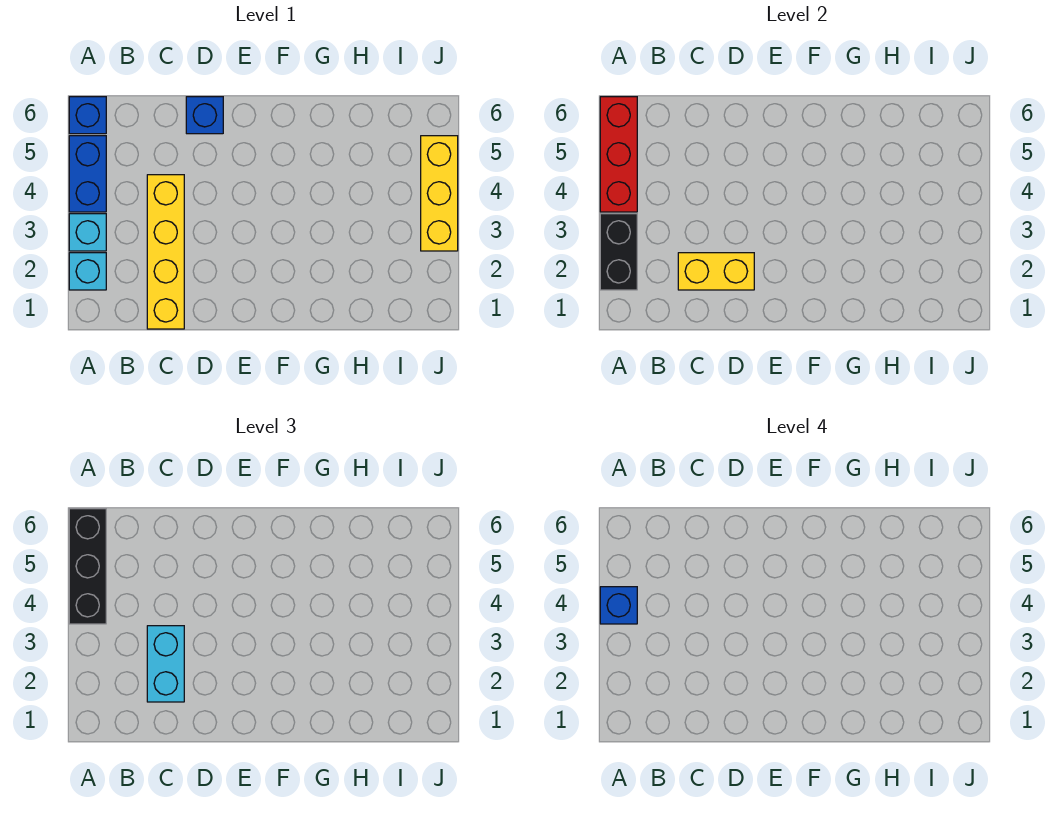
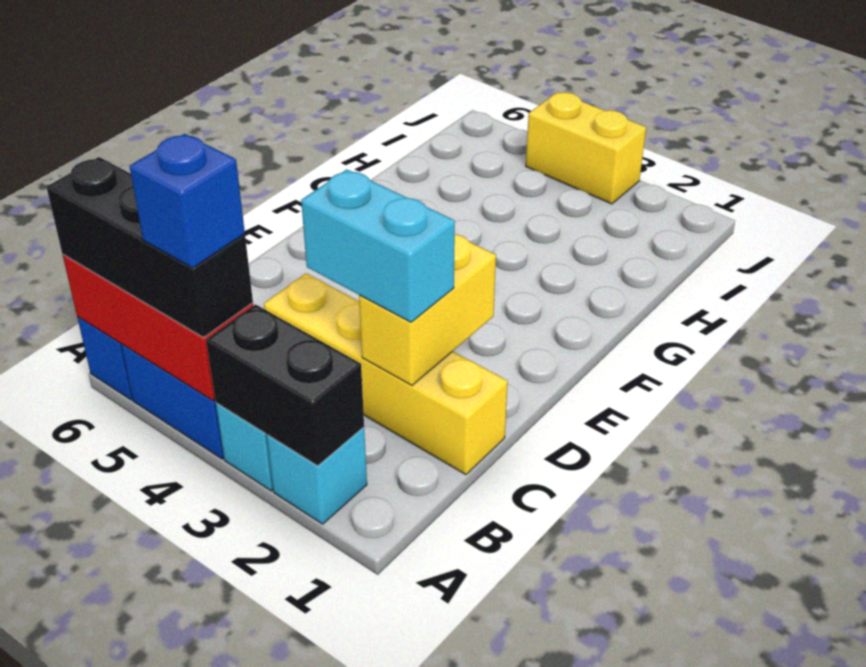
blue 1x1 brick [186,97,223,134] -> none
yellow 1x3 brick [421,136,458,251] -> yellow 1x2 brick [526,92,646,204]

